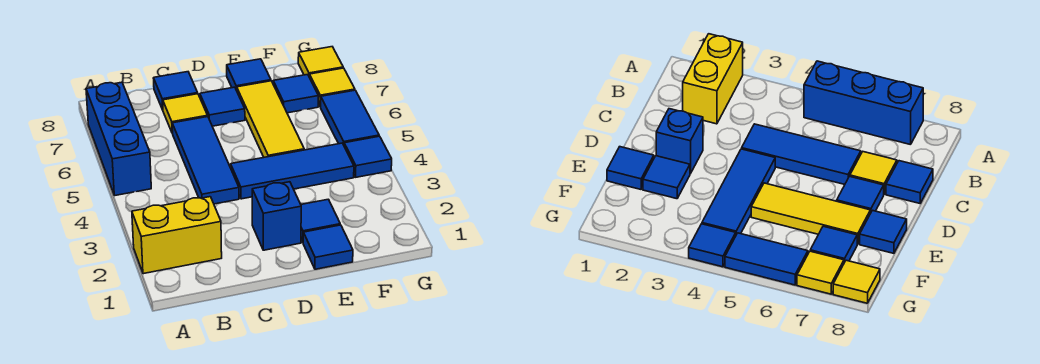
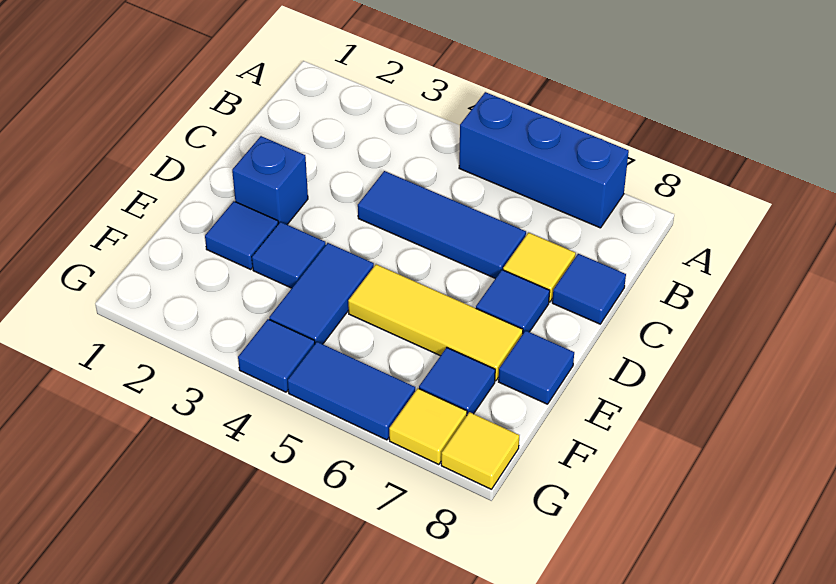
yellow 1x2 brick [132,197,222,274] -> none
blue 1x3 tile [231,143,354,199] -> blue 1x2 tile [269,243,374,344]
blue 1x1 tile [303,225,353,269] -> blue 1x1 tile moved to [252,222,326,288]

